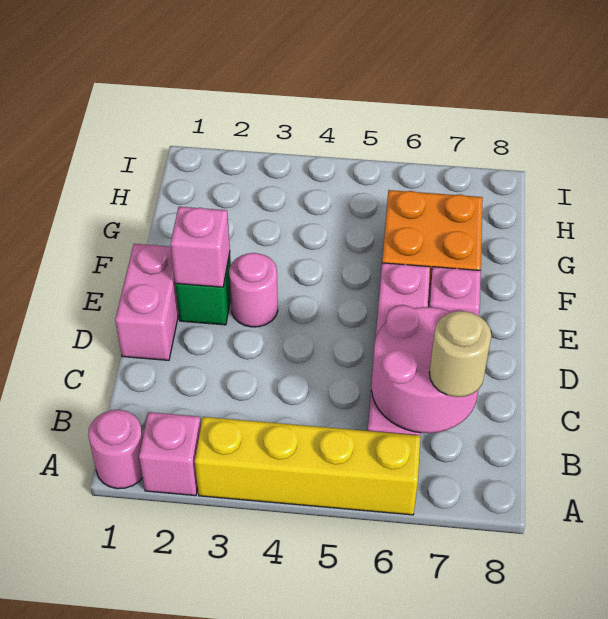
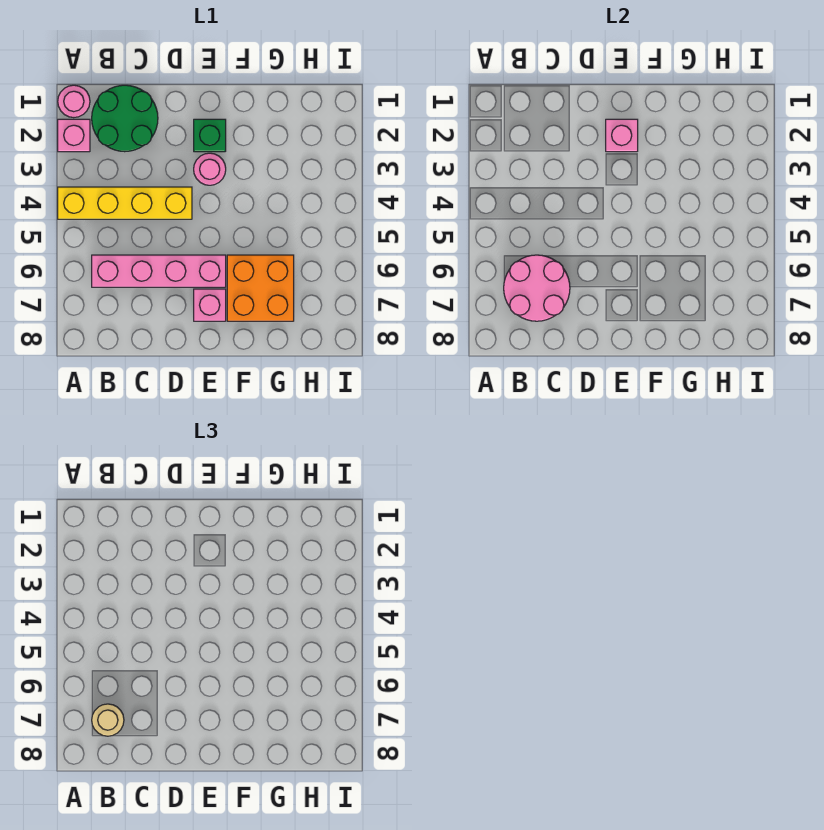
yellow 1x4 brick [195,417,420,515] -> yellow 1x4 brick turned to [58,187,192,219]
none -> green 2x2 round brick [92,85,158,152]
pink 1x2 brick [115,244,179,360] -> none

